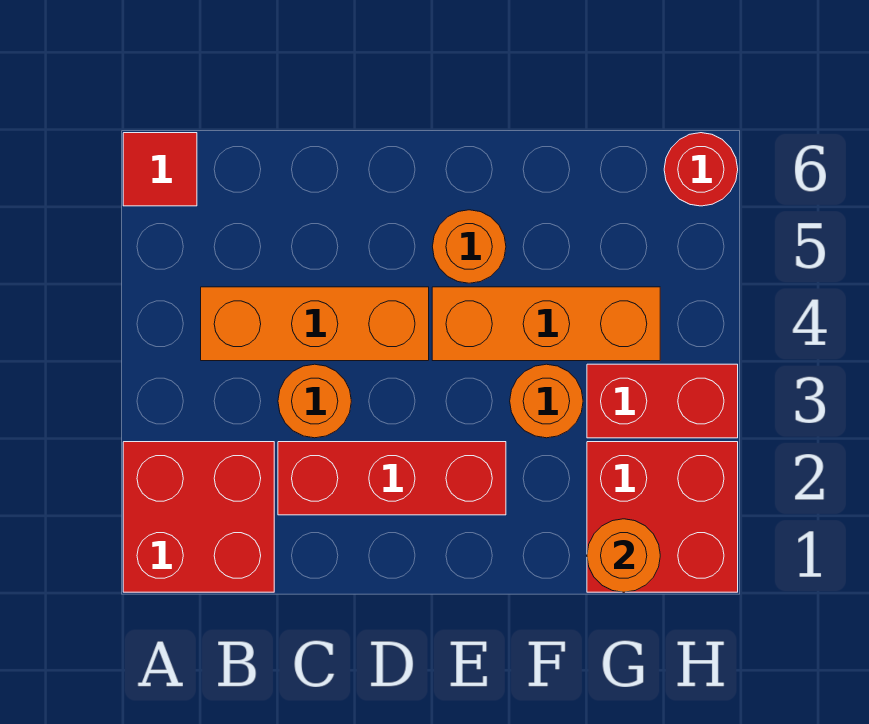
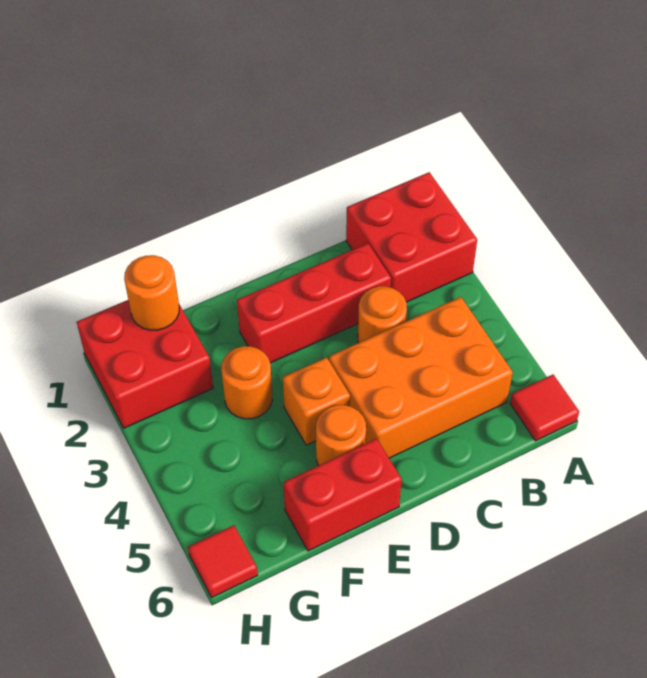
orange 1x3 brick [201,287,429,361] -> orange 2x3 brick [329,297,513,458]
orange 1x3 brick [432,287,660,361] -> orange 1x1 brick [283,357,350,445]
red 1x2 brick [587,364,738,438] -> red 1x2 brick moved to [283,438,402,551]
red 1x1 round brick [664,133,738,206] -> red 1x1 tile [188,525,258,598]

